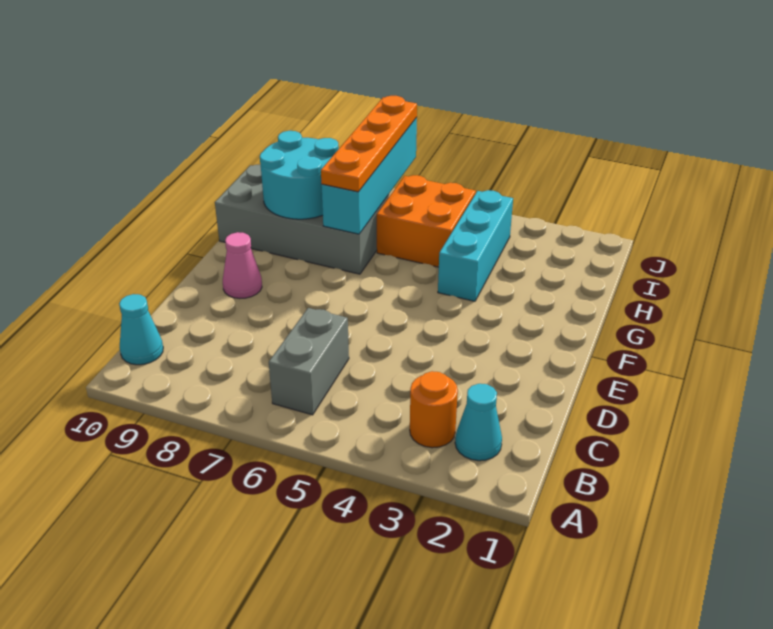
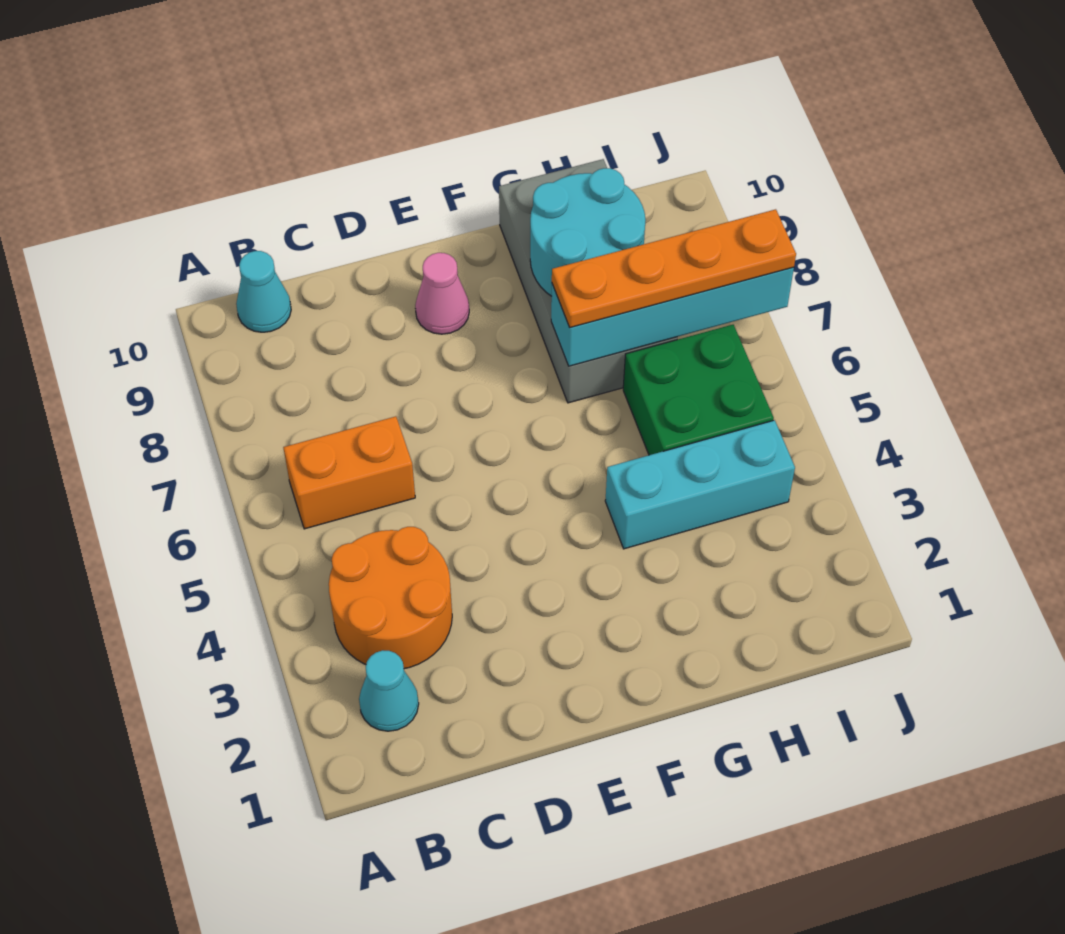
orange 1x1 round brick [410,371,458,448] -> orange 2x2 round brick [329,527,452,669]
grey 1x2 brick [269,308,349,415] -> orange 1x2 brick [283,416,415,529]
orange 2x2 brick [377,175,476,267] -> green 2x2 brick [623,325,774,455]

